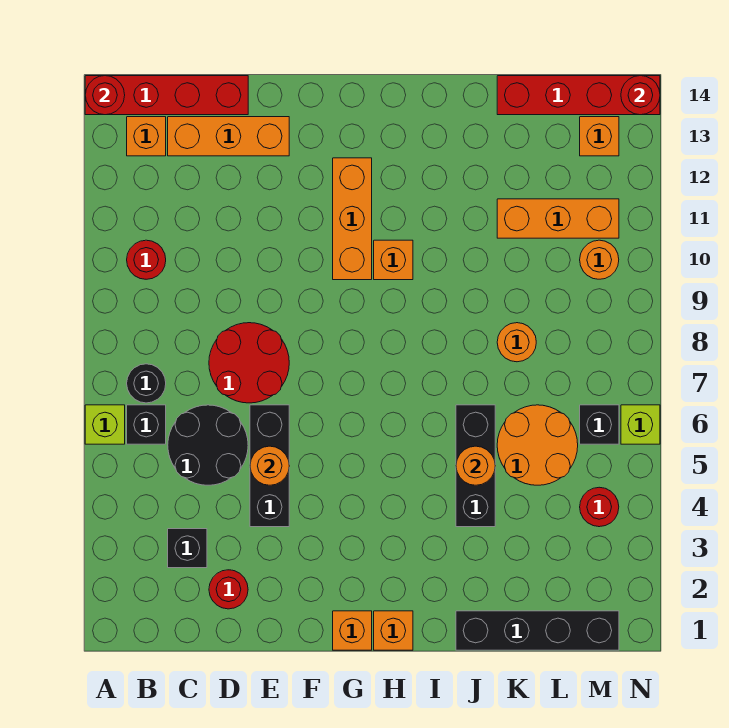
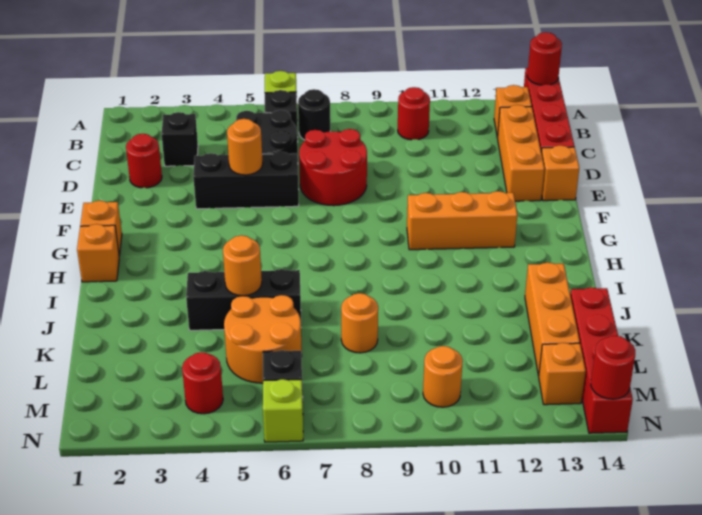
orange 1x1 brick [374,240,413,280] -> orange 1x1 brick moved to [541,145,579,201]
black 1x4 brick [456,611,619,650] -> none
orange 1x3 brick [497,199,619,238] -> orange 1x3 brick moved to [525,263,580,376]

